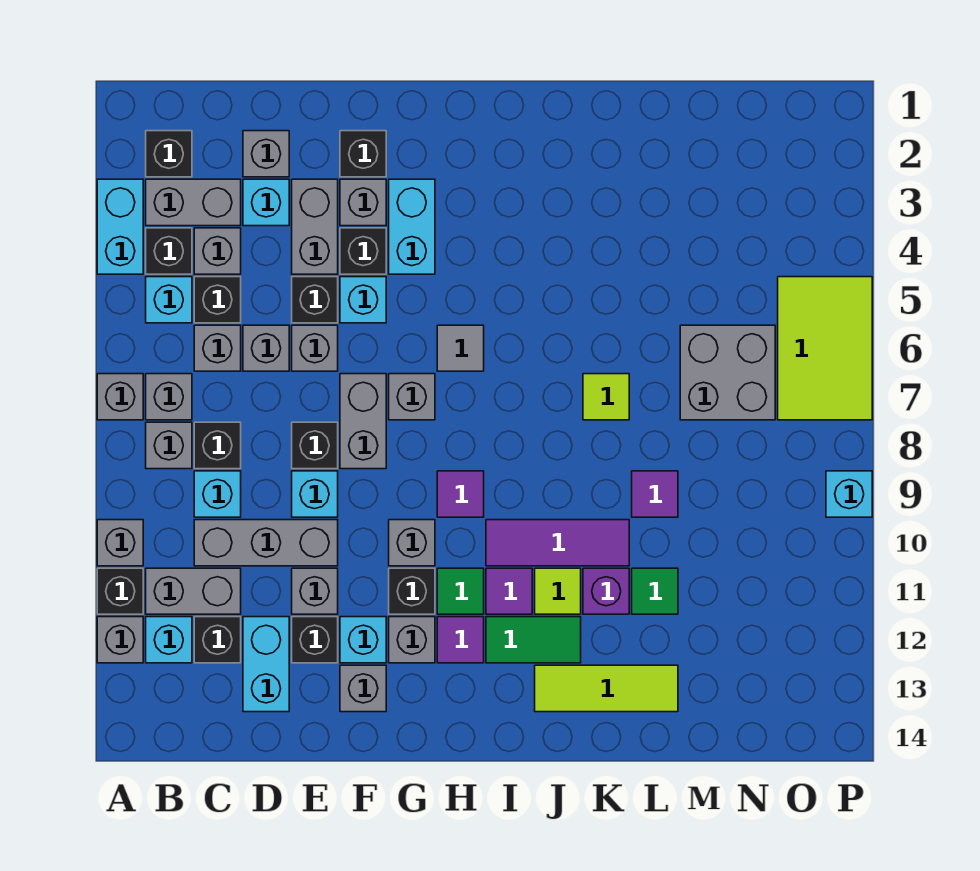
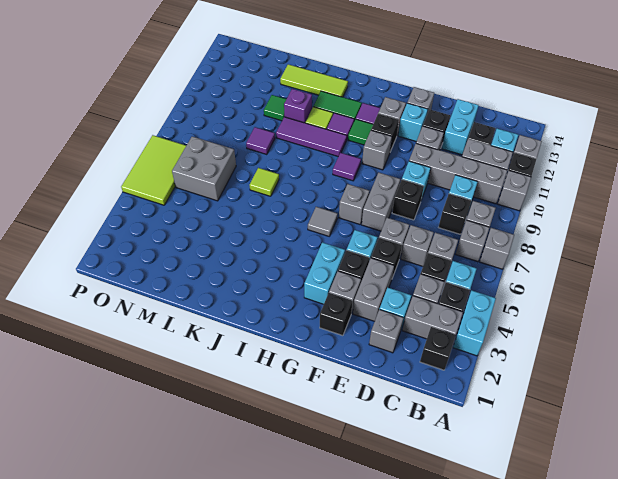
grey 1x3 brick [194,520,338,566] -> grey 1x4 brick [409,143,507,204]
cyan 1x1 brick [826,471,872,517] -> none

